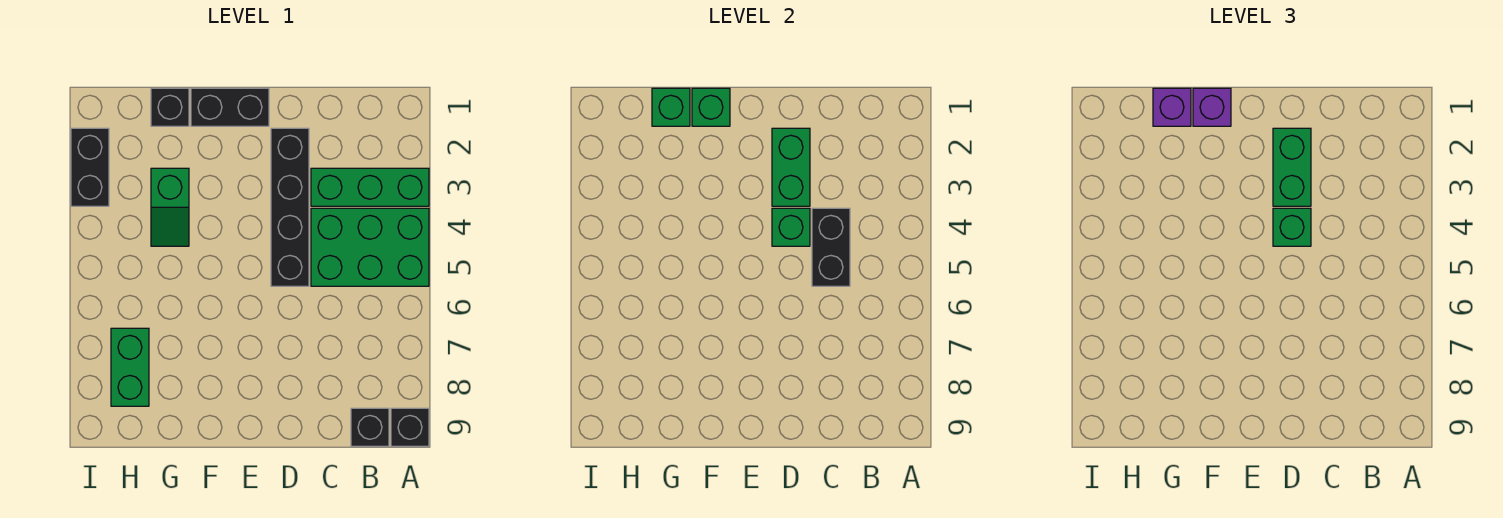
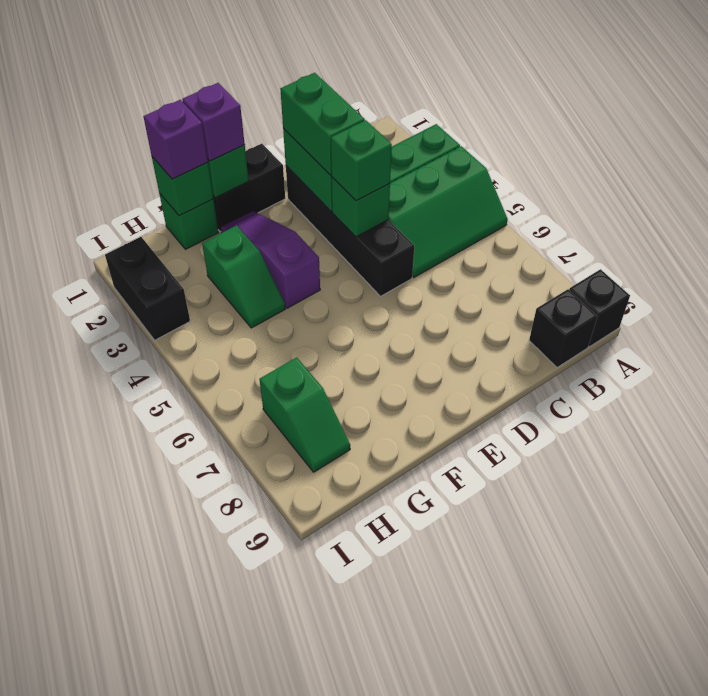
green 2x3 brick [311,208,429,286] -> green 2x3 slope [389,146,508,277]
black 1x2 brick [812,208,850,286] -> none
none -> purple 1x3 slope [220,211,320,308]
black 1x1 brick [151,88,189,126] -> green 1x1 brick [159,193,219,249]
green 1x2 brick [111,328,149,406] -> green 1x2 slope [259,357,350,472]

